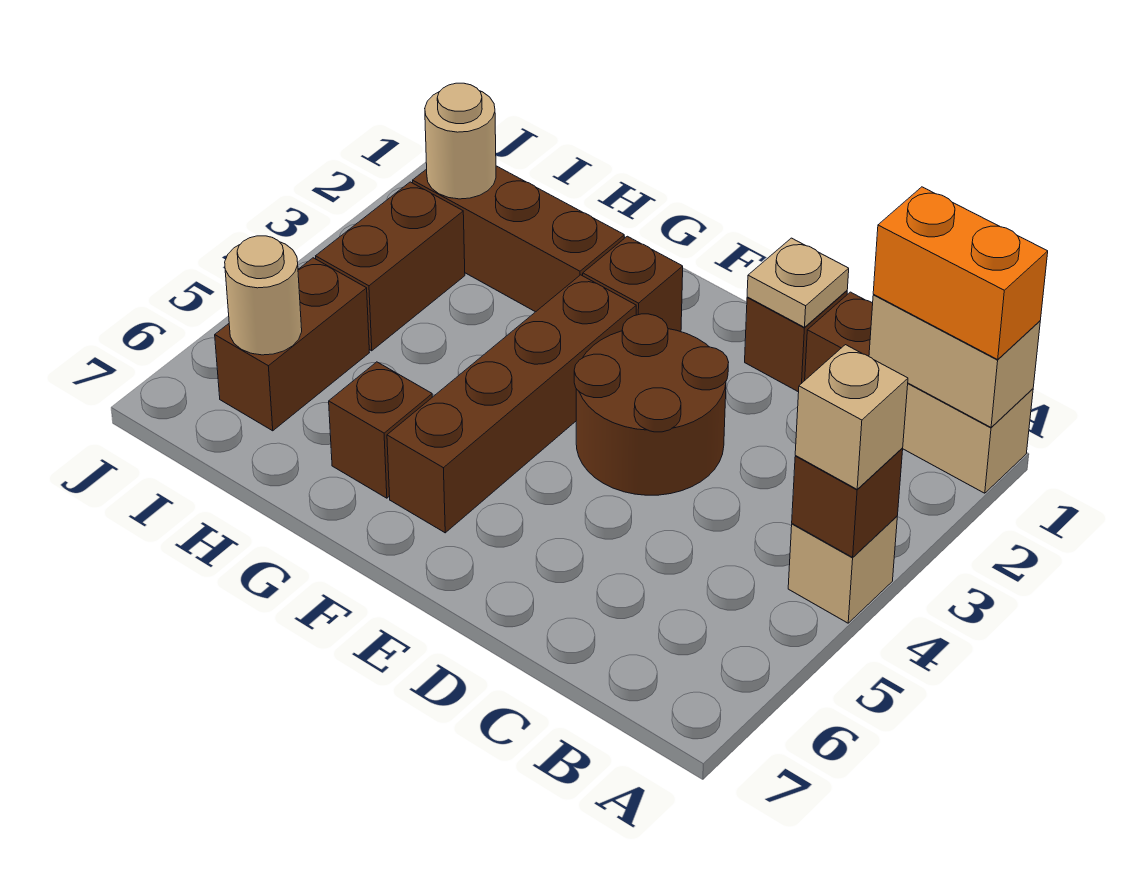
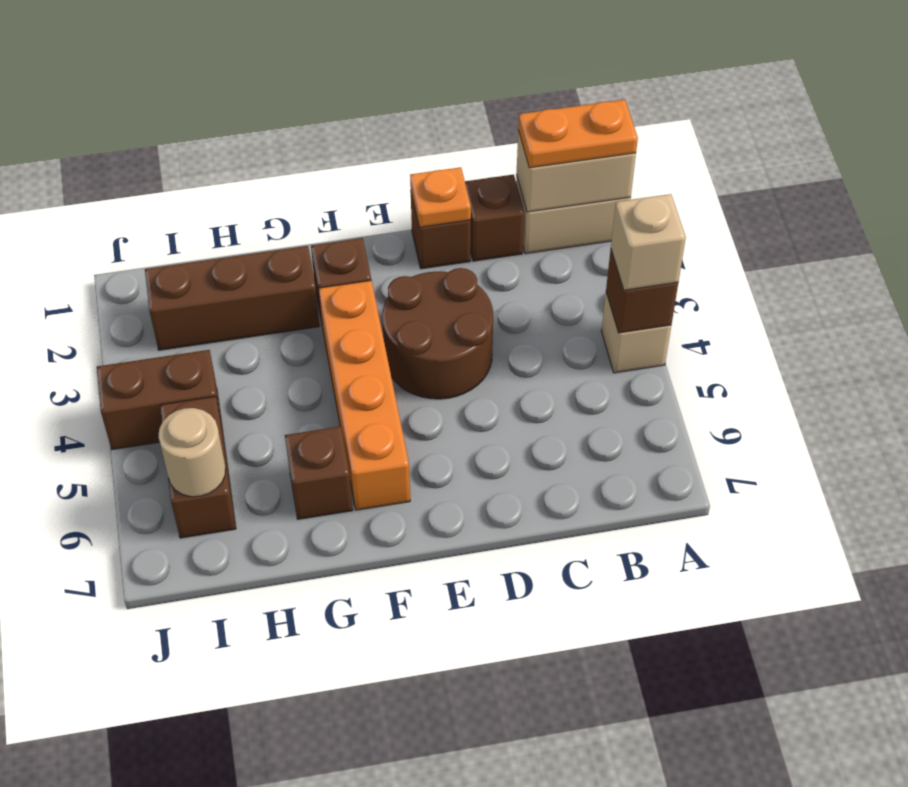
orange 1x2 brick [873,187,1048,359] -> orange 1x2 plate [518,100,638,168]
tan 1x1 plate [747,238,849,327] -> orange 1x1 plate [410,167,471,227]
brown 1x4 brick [387,275,636,533] -> orange 1x4 brick [319,280,410,510]
tan 1x1 round brick [425,83,496,199] -> none
brown 1x2 brick [316,182,465,351] -> brown 1x2 brick turned to [97,350,222,450]

